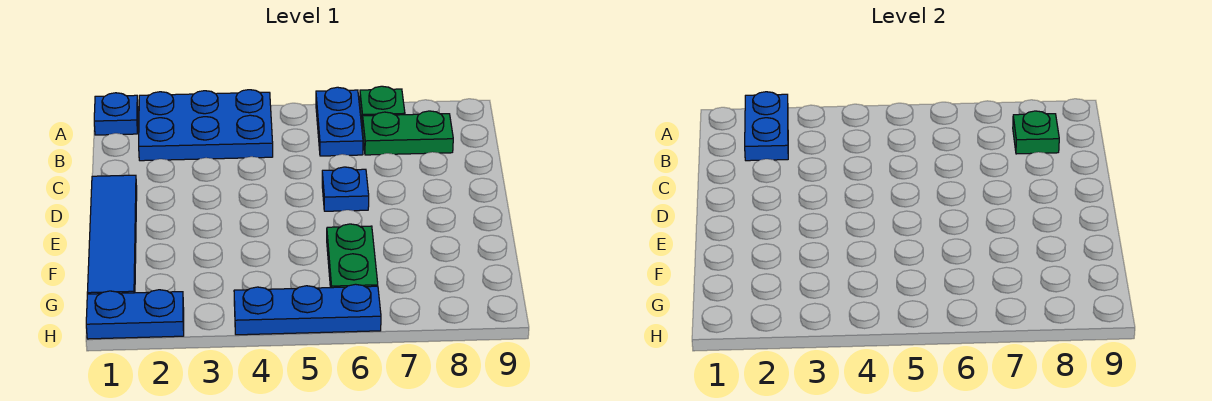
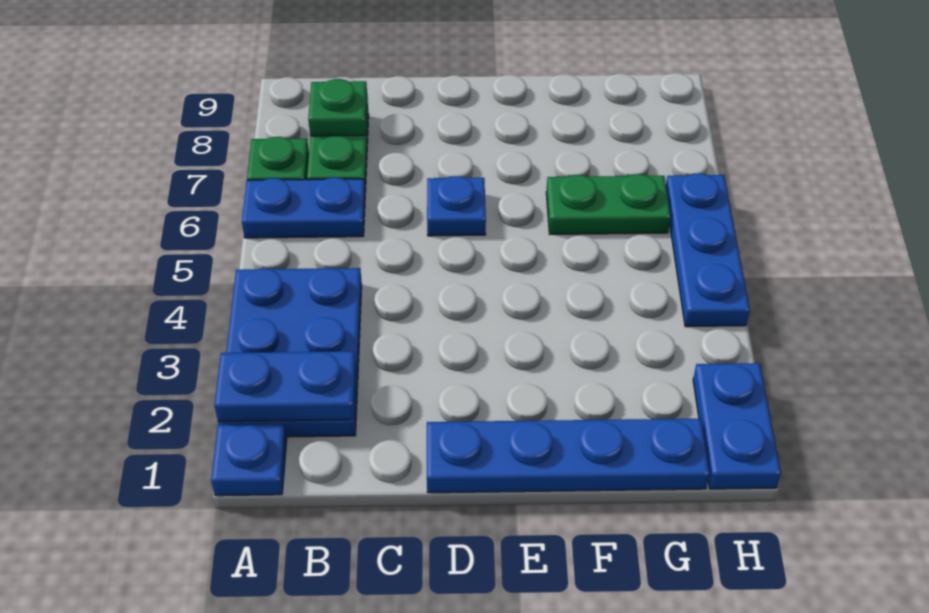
blue 1x4 tile [87,175,137,294] -> blue 1x4 plate [427,419,710,493]

